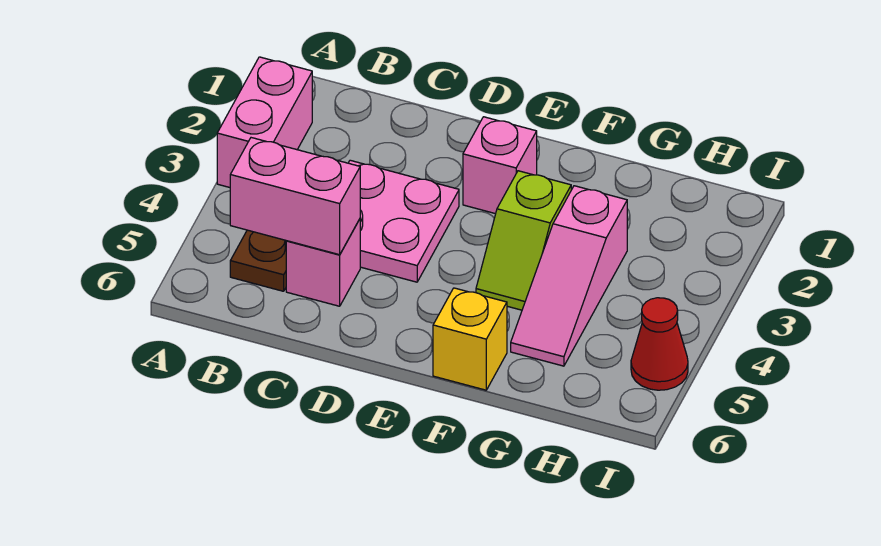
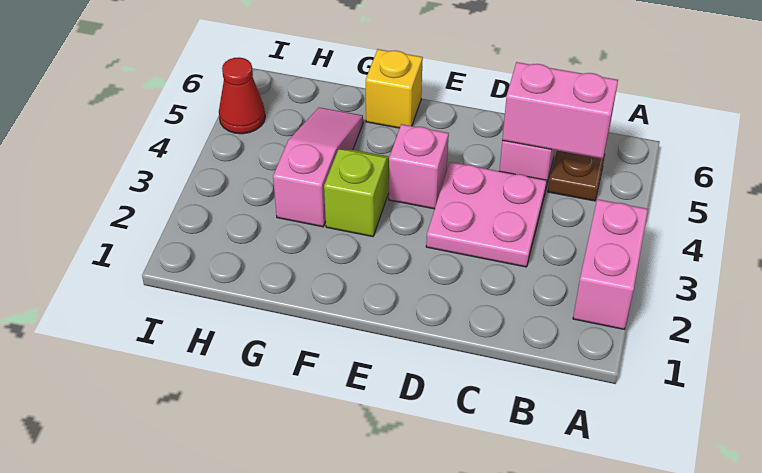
pink 1x1 brick [463,117,537,214] -> pink 1x1 brick moved to [389,124,449,209]

